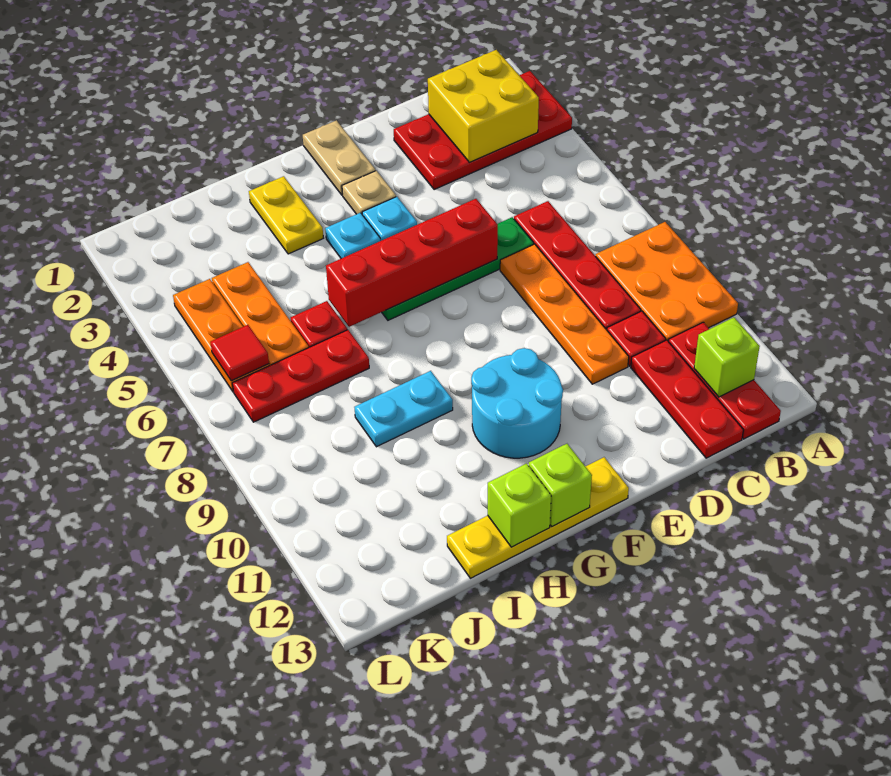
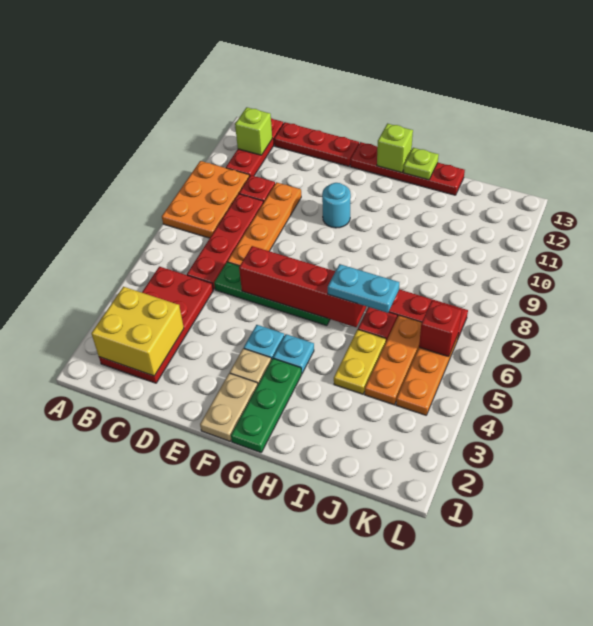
red 2x4 plate [394,71,572,190] -> red 2x4 plate turned to [99,267,213,383]
red 1x3 plate [631,340,743,458] -> red 1x3 plate turned to [274,122,359,166]
cyan 2x2 round brick [471,348,563,458] -> cyan 1x1 round brick [322,183,351,228]
yellow 1x4 plate [447,457,629,578] -> red 1x4 plate [350,142,465,195]
none -> green 1x3 plate [231,359,301,453]
yellow 1x2 plate [249,176,323,254] -> yellow 1x2 plate moved to [334,329,386,394]
cyan 1x2 plate [354,371,453,447] -> cyan 1x2 plate moved to [328,264,399,313]
lime 1x1 brick [488,464,551,547] -> lime 1x1 plate [403,148,439,180]
red 1x1 tile [210,325,269,381] -> red 1x1 brick [419,301,462,357]

